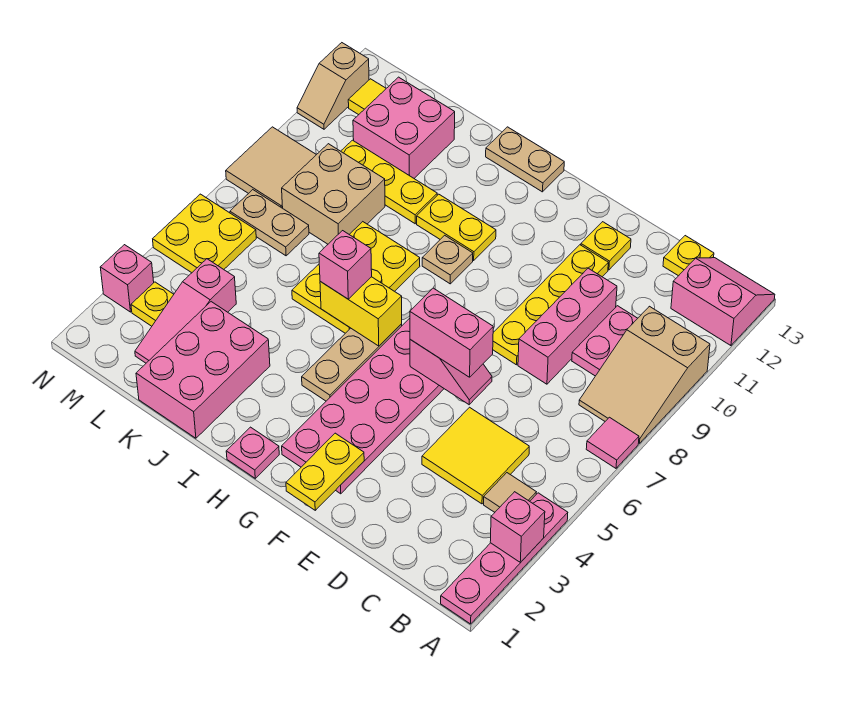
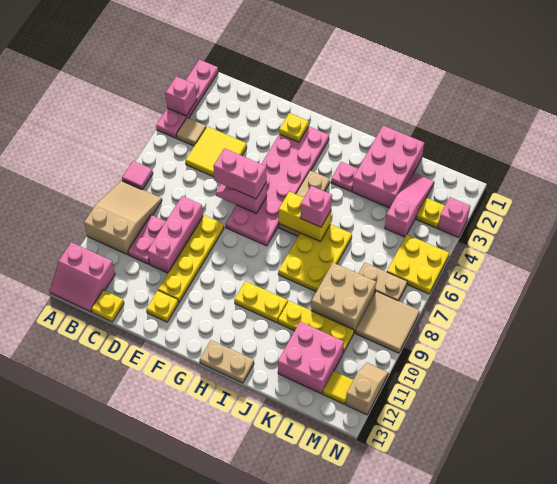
yellow 1x2 plate [286,433,364,510] -> yellow 1x1 plate [279,113,309,142]
pink 1x1 plate [226,427,279,478] -> pink 1x1 plate moved to [331,162,358,191]
tan 1x1 plate [422,235,473,284] -> none

